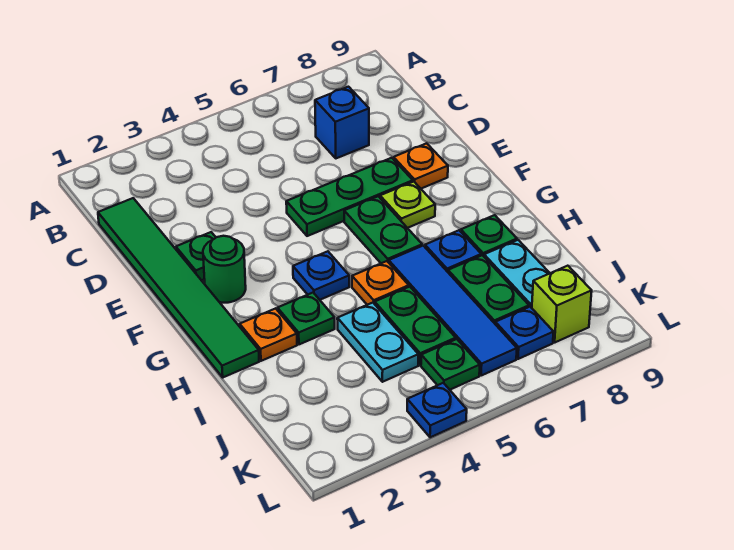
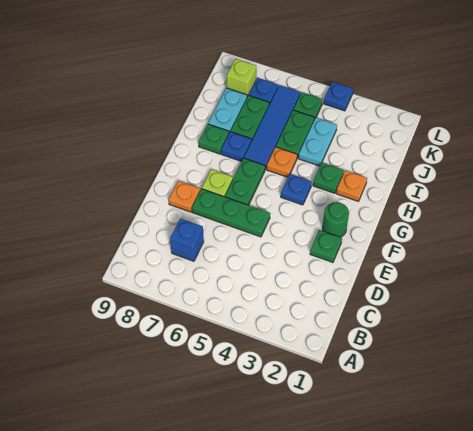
green 1x6 tile [98,198,259,377] -> none

